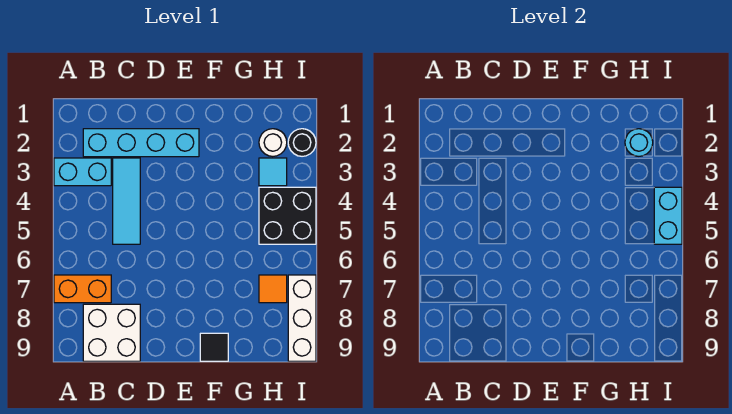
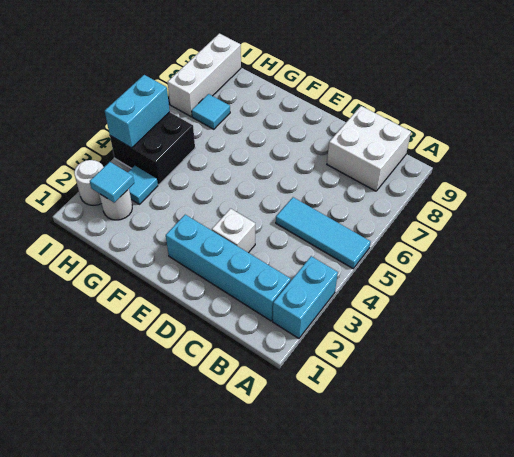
cyan 1x2 brick [54,158,111,186] -> cyan 1x2 brick turned to [273,256,338,338]
orange 1x2 brick [54,275,111,303] -> none
cyan 1x3 tile [113,158,140,244] -> cyan 1x3 tile turned to [276,197,371,269]
none -> white 1x1 brick [212,209,255,253]
black 1x1 tile [200,333,228,361] -> none
cyan 1x1 round brick [625,129,653,156] -> cyan 1x1 tile [90,162,134,202]
orange 1x1 tile [259,275,287,303] -> cyan 1x1 tile [192,94,230,129]
black 1x1 round brick [288,129,316,156] -> white 1x1 round brick [74,160,104,205]

